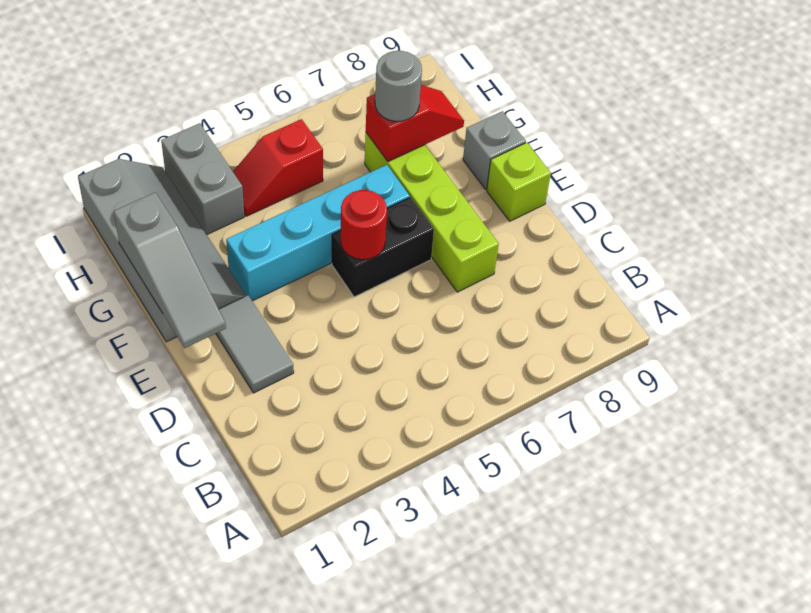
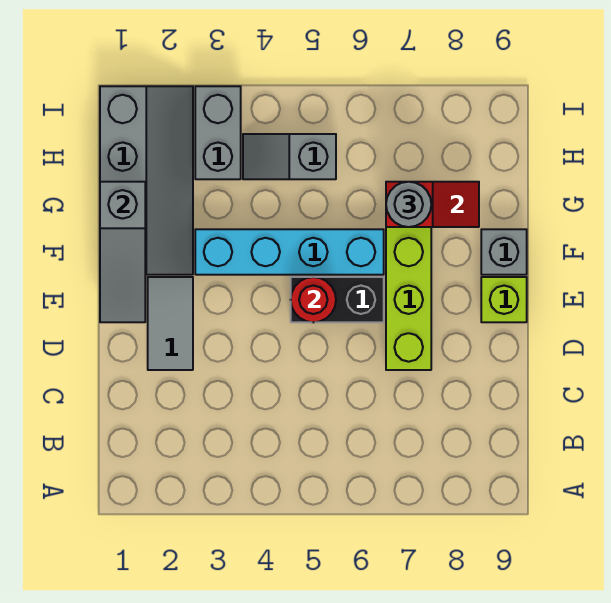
red 1x2 slope [233,119,323,216] -> grey 1x2 slope [243,134,336,179]

